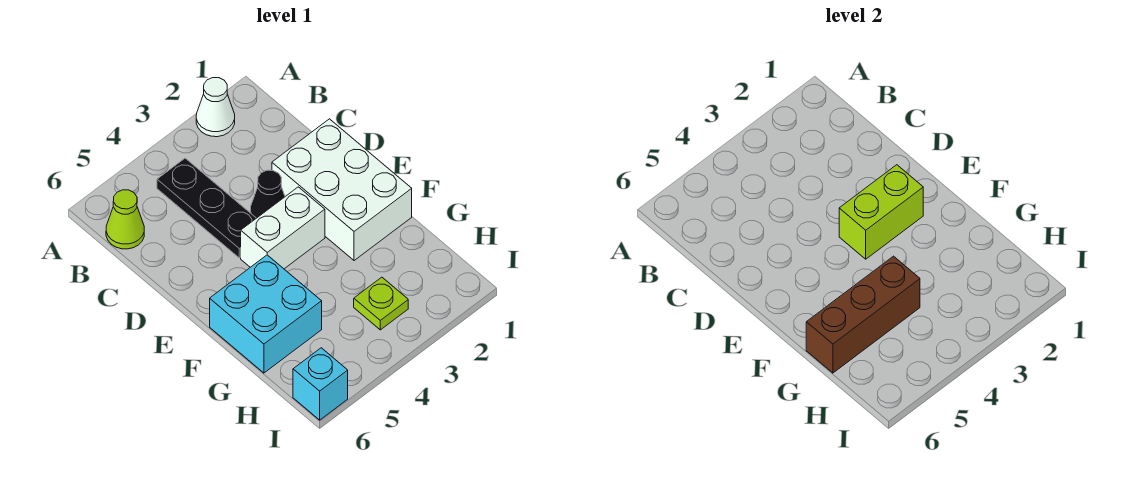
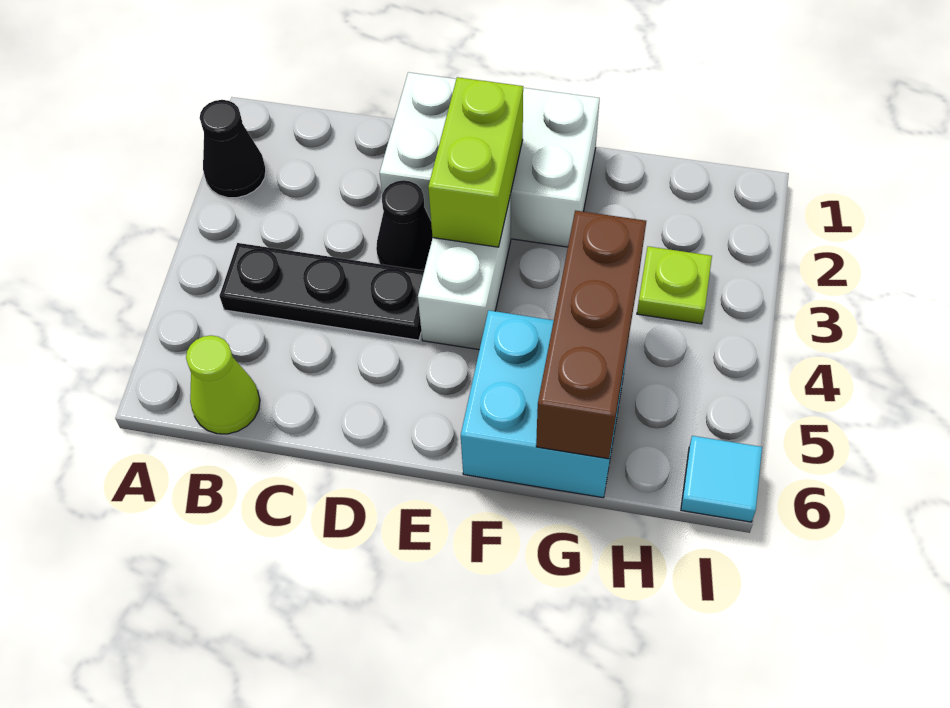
white 1x1 cone [196,78,235,137] -> black 1x1 cone [200,100,266,198]
cyan 1x1 brick [293,348,348,420] -> cyan 1x1 tile [681,436,762,522]

